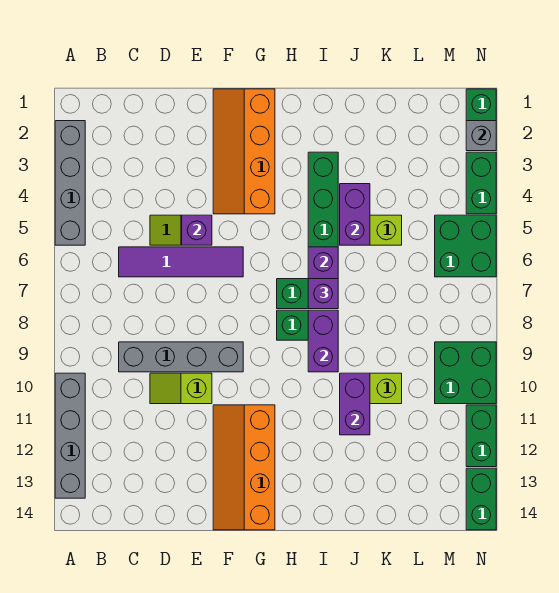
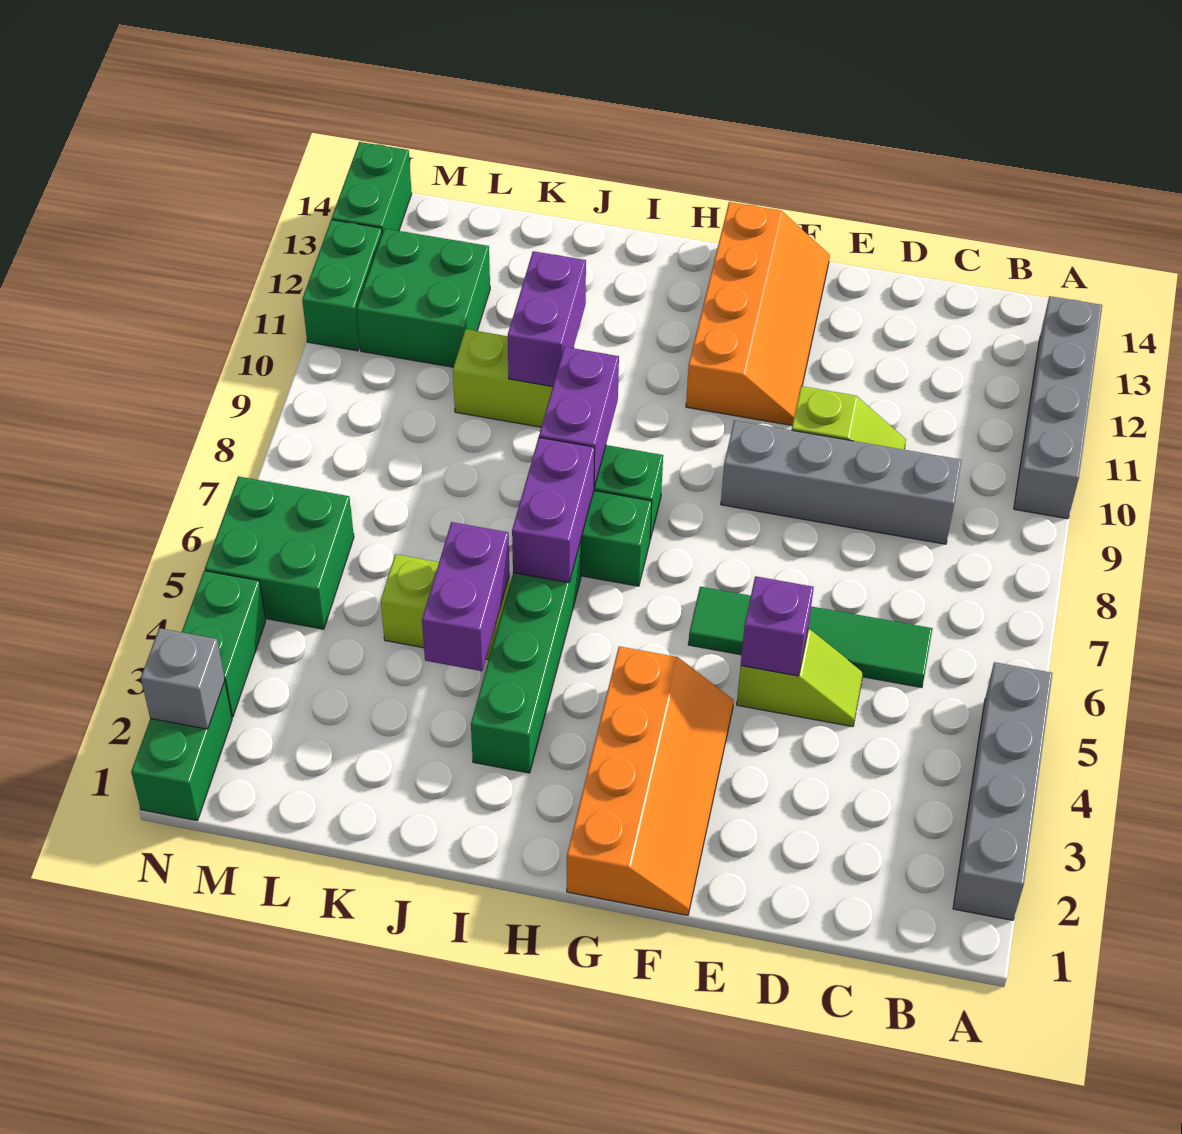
purple 1x4 tile [119,247,243,277] -> green 1x4 tile [688,587,933,688]
purple 1x1 brick [308,279,338,309] -> none
green 2x2 brick [435,342,496,404] -> green 2x2 brick moved to [357,229,490,367]

